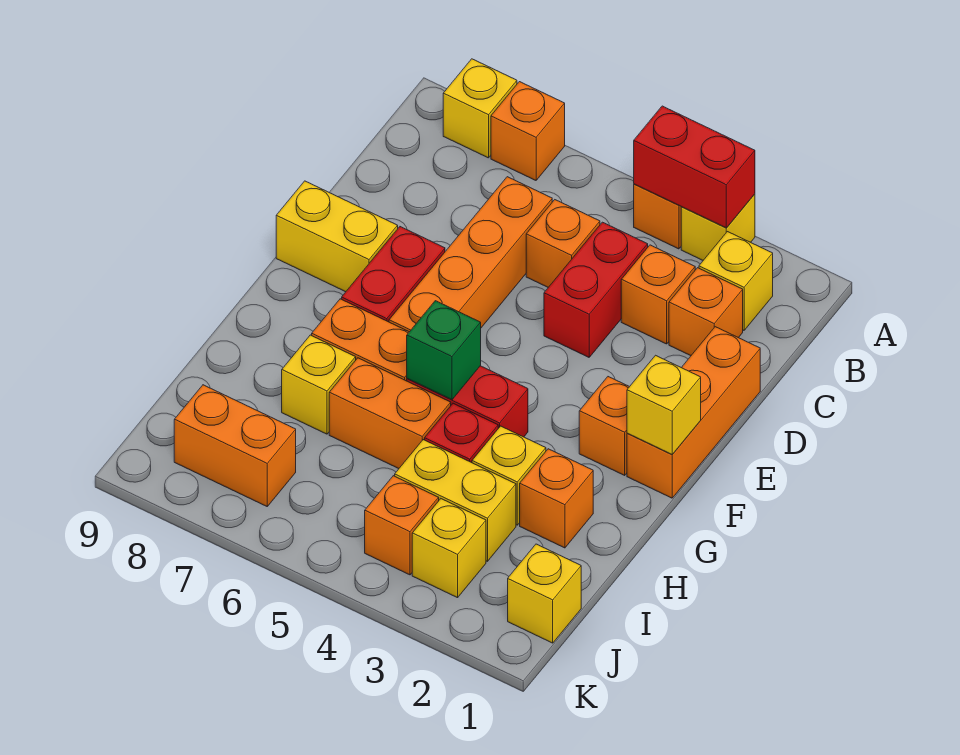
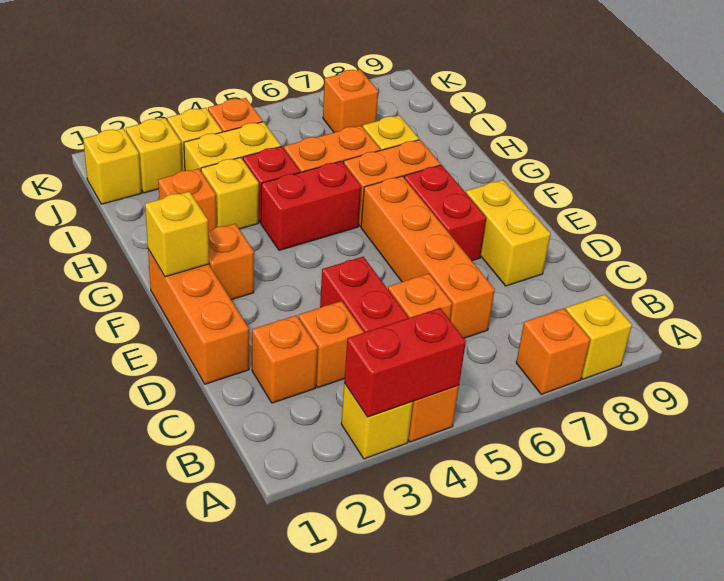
yellow 1x1 brick [699,232,773,330] -> yellow 1x1 brick moved to [126,118,182,193]
yellow 1x2 brick [276,181,398,292] -> yellow 1x2 brick turned to [466,180,551,286]
green 1x1 brick [407,301,481,400] -> none
orange 1x2 brick [174,385,296,506] -> orange 1x1 brick [323,69,378,133]

